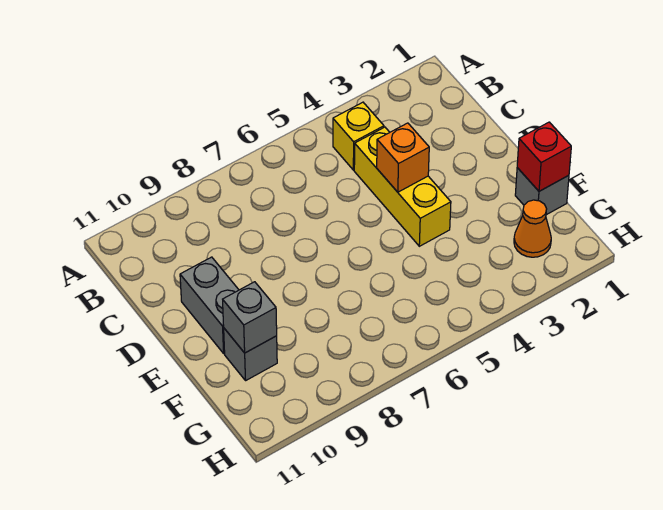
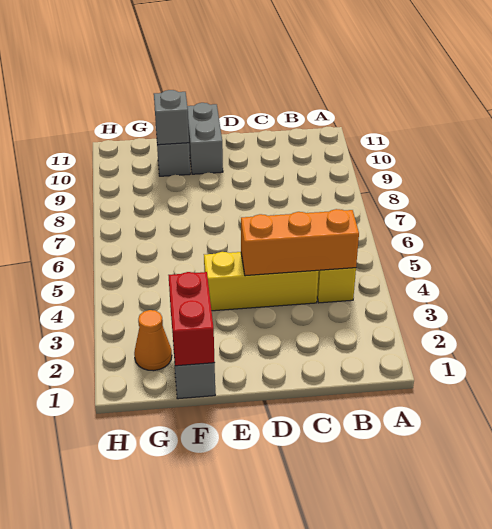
orange 1x1 brick [377,123,429,192] -> orange 1x3 brick [241,209,359,276]
grey 1x2 brick [180,257,239,353] -> grey 1x2 brick turned to [187,103,223,174]
red 1x1 brick [517,122,571,191] -> red 1x2 brick [168,272,215,366]

